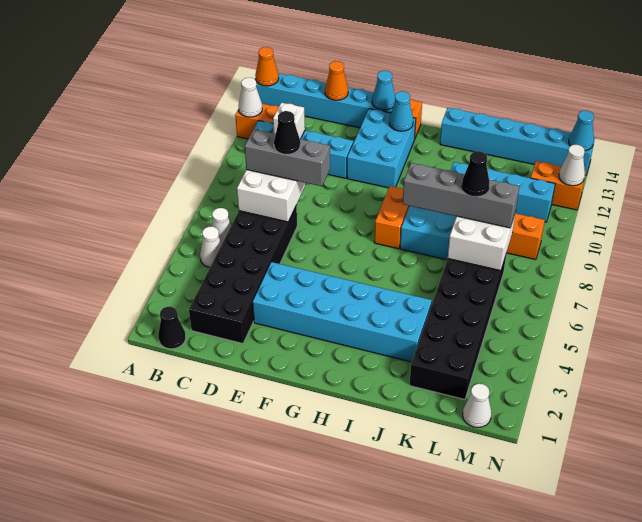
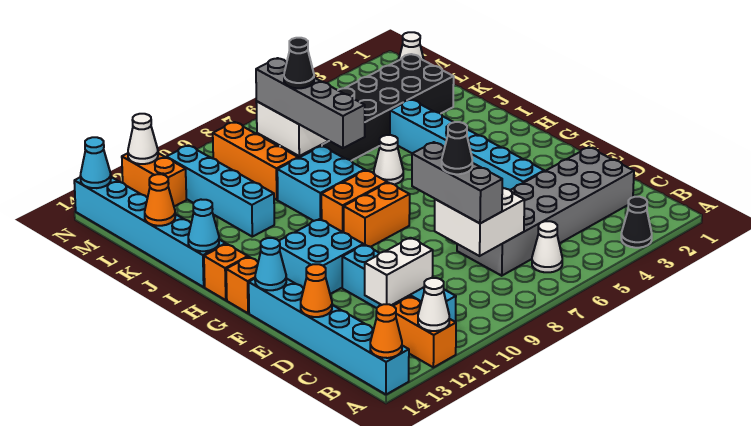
black 1x1 cone [158,307,186,349] -> black 1x1 cone moved to [621,197,652,248]
white 1x1 cone [200,227,222,267] -> white 1x1 cone moved to [374,135,403,184]
black 2x6 brick [189,205,297,344] -> grey 2x6 brick [457,147,634,276]
white 1x1 brick [273,103,305,139] -> white 1x2 brick [365,238,433,305]
cyan 2x6 brick [253,262,432,362] -> cyan 1x6 brick [390,100,544,190]
cyan 2x3 brick [347,109,416,188] -> cyan 2x2 brick [279,219,363,294]
none -> orange 1x2 brick [344,182,410,247]
cyan 1x1 cone [389,91,413,131] -> cyan 1x1 cone moved to [188,200,219,251]
none -> orange 1x1 brick [204,244,248,300]
none -> orange 1x1 cone [145,174,175,226]

